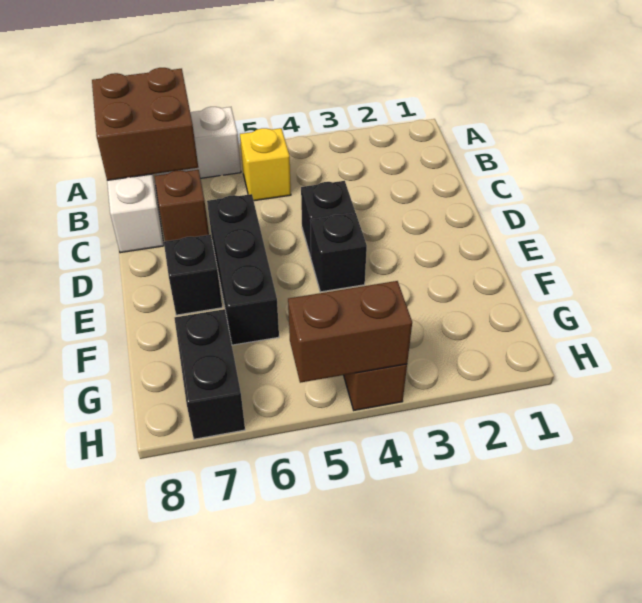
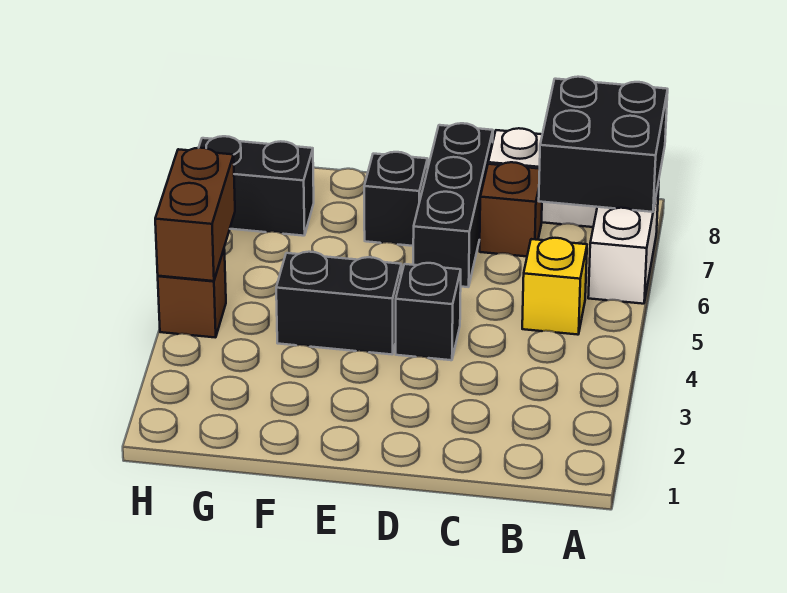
brown 2x2 brick [92,68,198,180] -> black 2x2 brick [539,77,668,212]
black 1x3 brick [207,194,279,345] -> black 1x3 brick turned to [413,123,493,287]
black 1x1 brick [310,213,367,292] -> black 1x2 brick [276,252,401,355]

